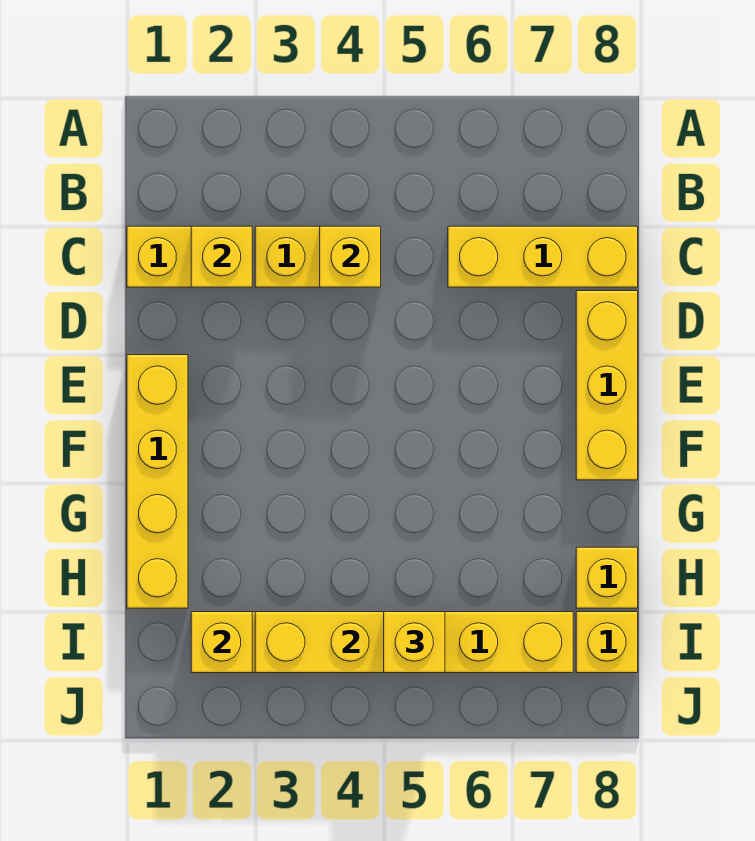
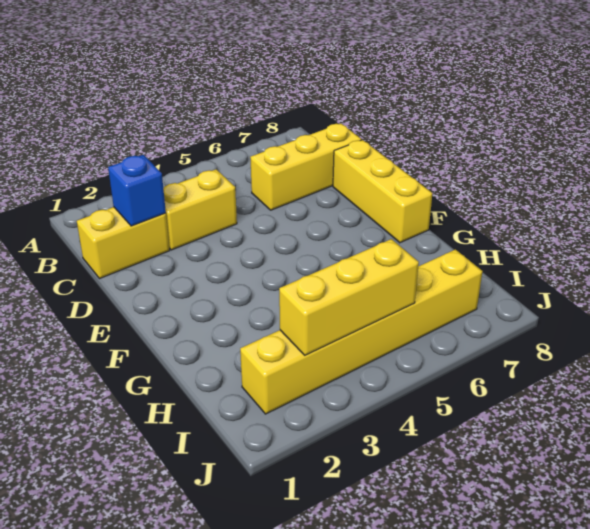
yellow 1x1 brick [191,226,252,287] -> blue 1x1 brick [108,155,166,226]
yellow 1x1 brick [320,226,381,287] -> none
yellow 1x4 brick [127,355,188,608] -> none
yellow 1x1 brick [576,547,638,608] -> none
yellow 1x1 brick [191,612,252,673] -> none
yellow 1x1 brick [384,612,445,673] -> none
yellow 1x1 brick [576,612,638,673] -> none

